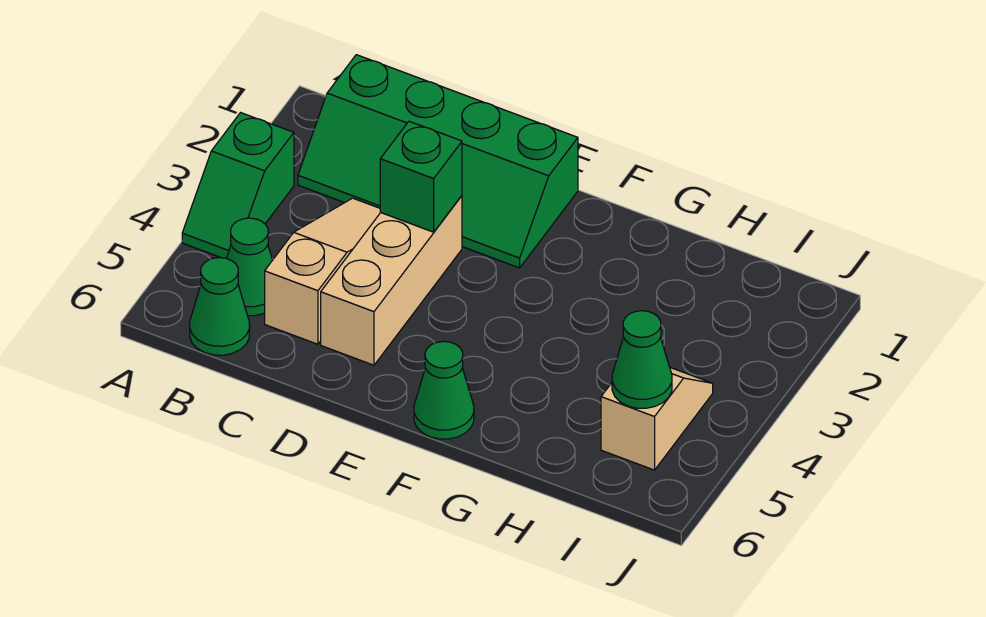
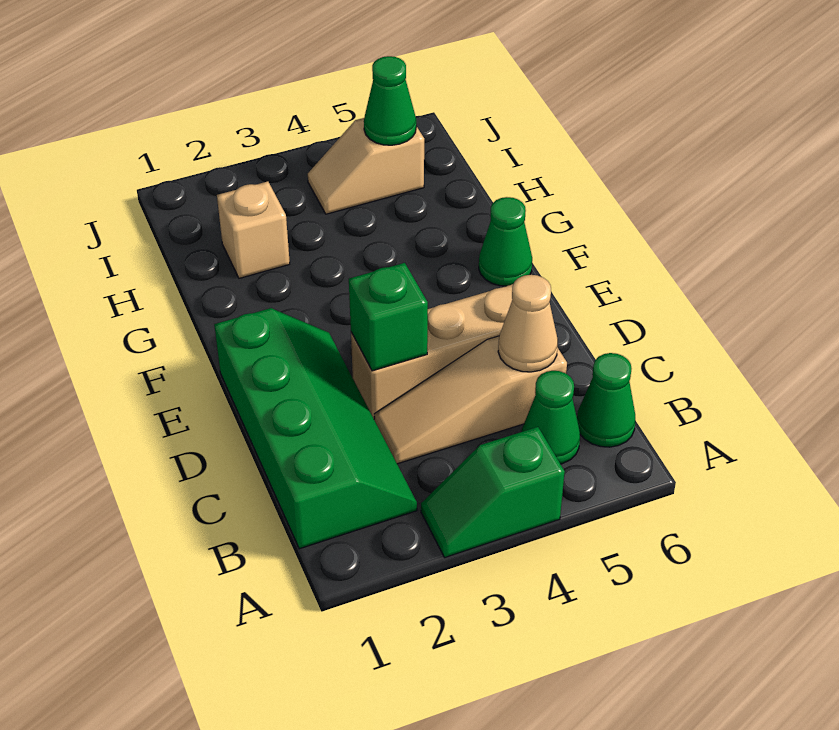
green 1x2 slope [182,113,294,258] -> green 1x2 slope turned to [421,427,565,558]
none -> tan 1x1 cone [498,275,558,372]
none -> tan 1x1 brick [217,181,290,278]

